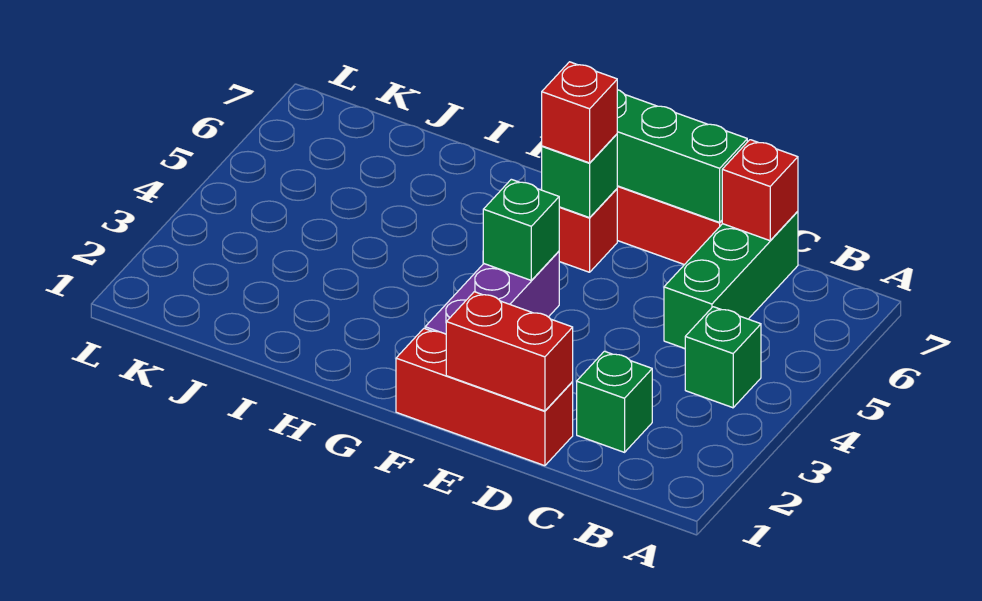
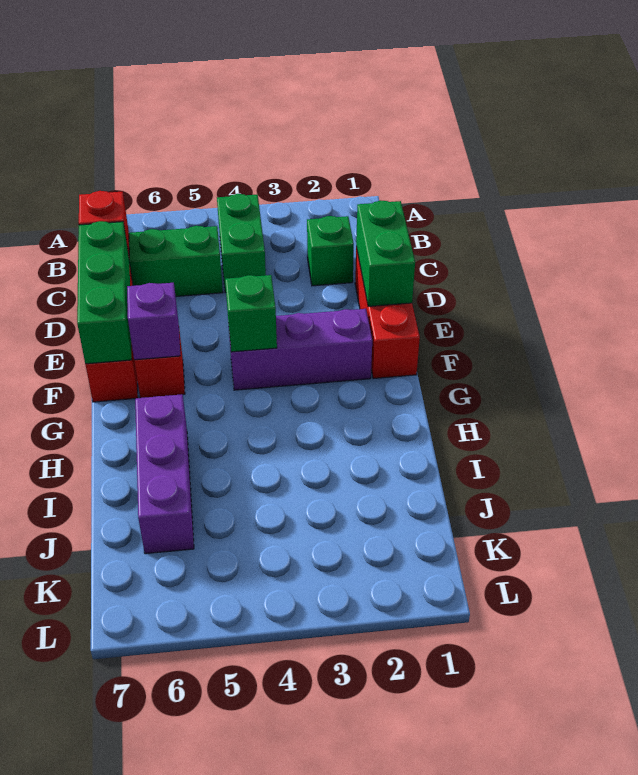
green 1x1 brick [685,307,761,408] -> green 1x2 brick [217,194,266,293]
red 1x2 brick [446,292,573,411] -> green 1x2 brick [356,201,415,306]
green 1x1 brick [542,134,617,218] -> purple 1x1 brick [127,283,180,360]
red 1x1 brick [542,62,617,163] -> none
none -> purple 1x3 brick [135,394,194,554]

